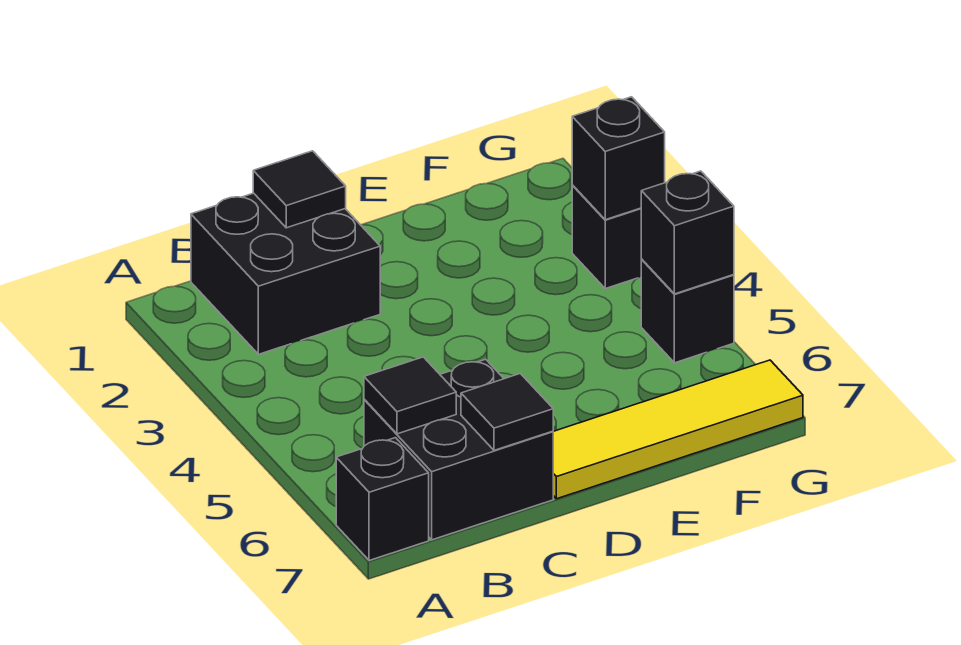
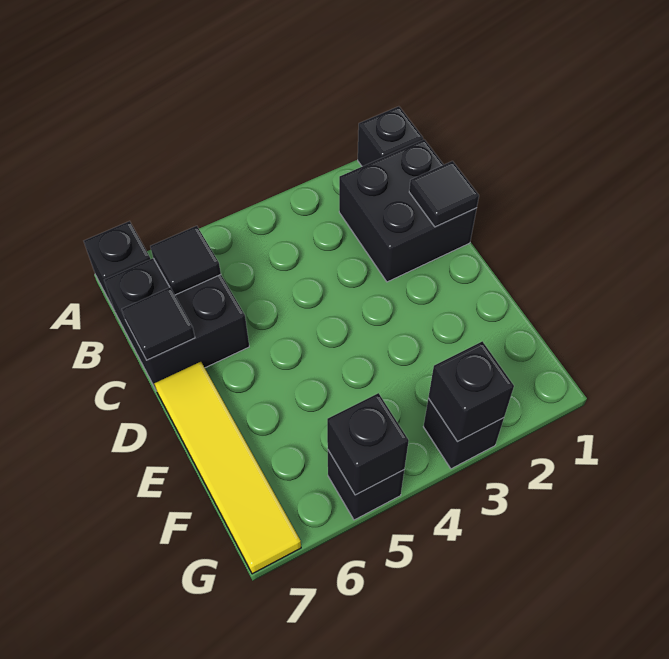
none -> black 1x1 brick [358,106,423,166]

